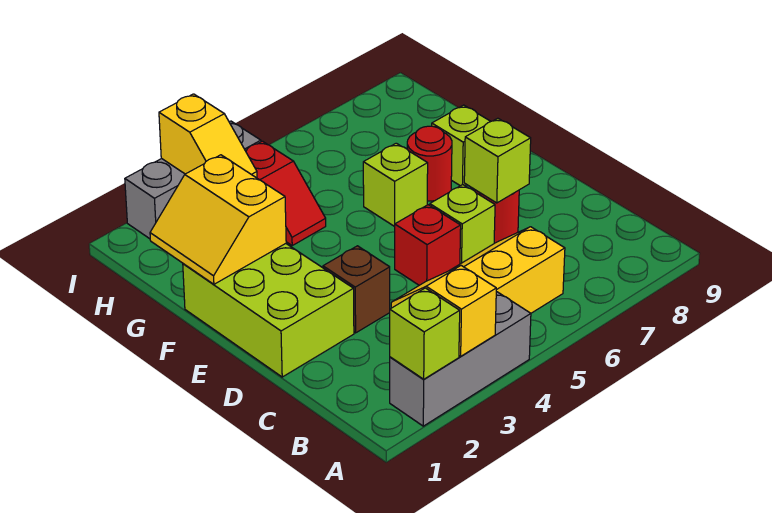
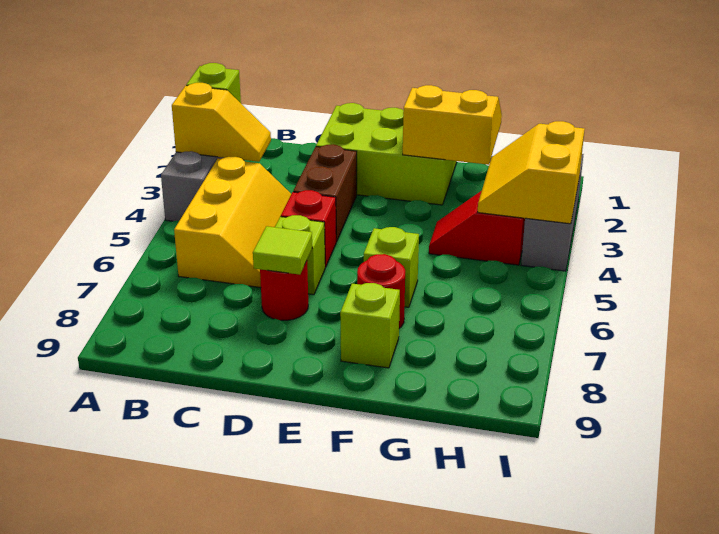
brown 1x1 brick [323,246,390,333] -> brown 1x2 brick [293,144,357,242]
lime 1x1 brick [464,118,531,203] -> lime 1x1 tile [253,226,312,275]
yellow 1x2 slope [159,94,257,178] -> yellow 2x2 slope [478,121,585,224]

